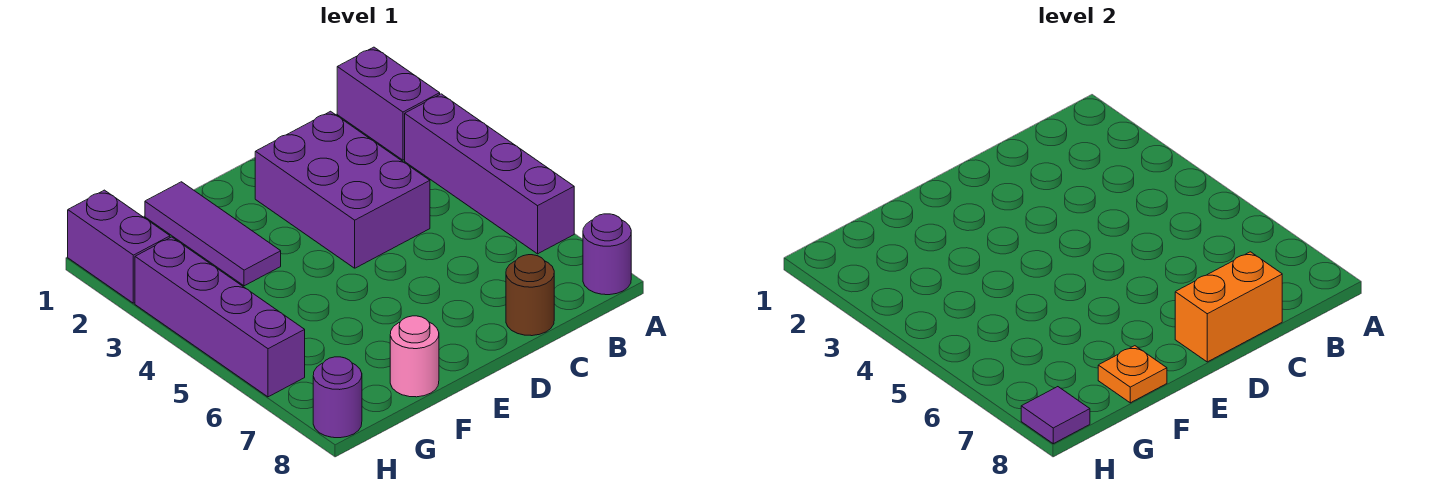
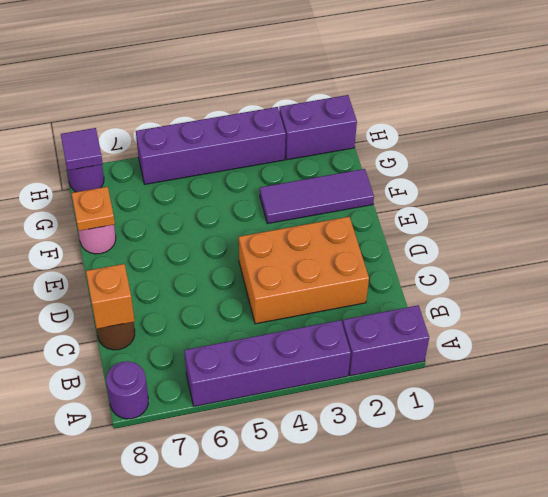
purple 2x3 brick [255,111,430,268] -> orange 2x3 brick [239,217,369,324]
orange 1x2 brick [1175,252,1282,362] -> orange 1x1 brick [86,264,134,329]

